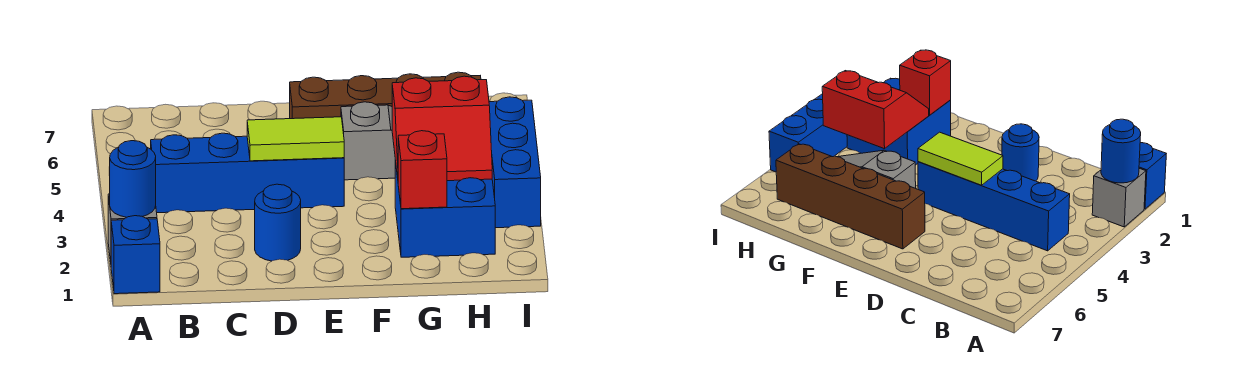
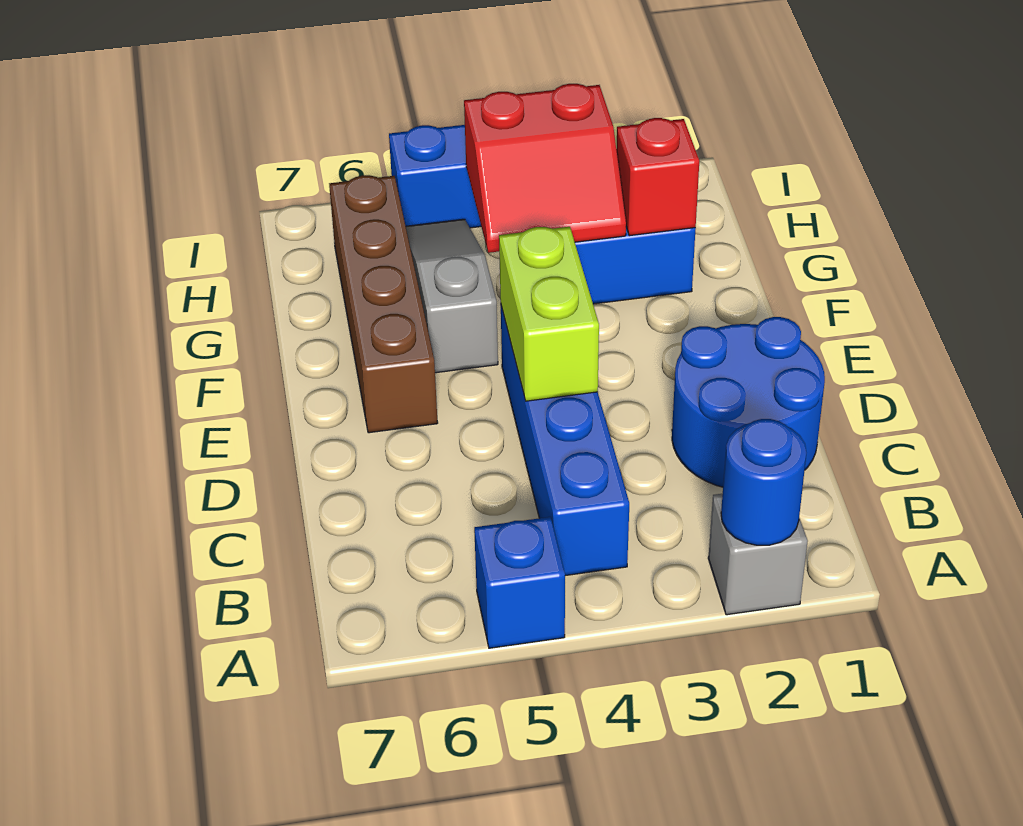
blue 1x1 brick [111,216,160,294] -> blue 1x1 brick moved to [474,517,565,648]
blue 1x1 round brick [255,184,301,261] -> blue 2x2 round brick [672,317,825,487]
lime 1x2 tile [247,117,344,161] -> lime 1x2 brick [499,227,599,401]
red 2x2 slope [392,76,492,181] -> red 2x2 slope turned to [464,84,626,253]

